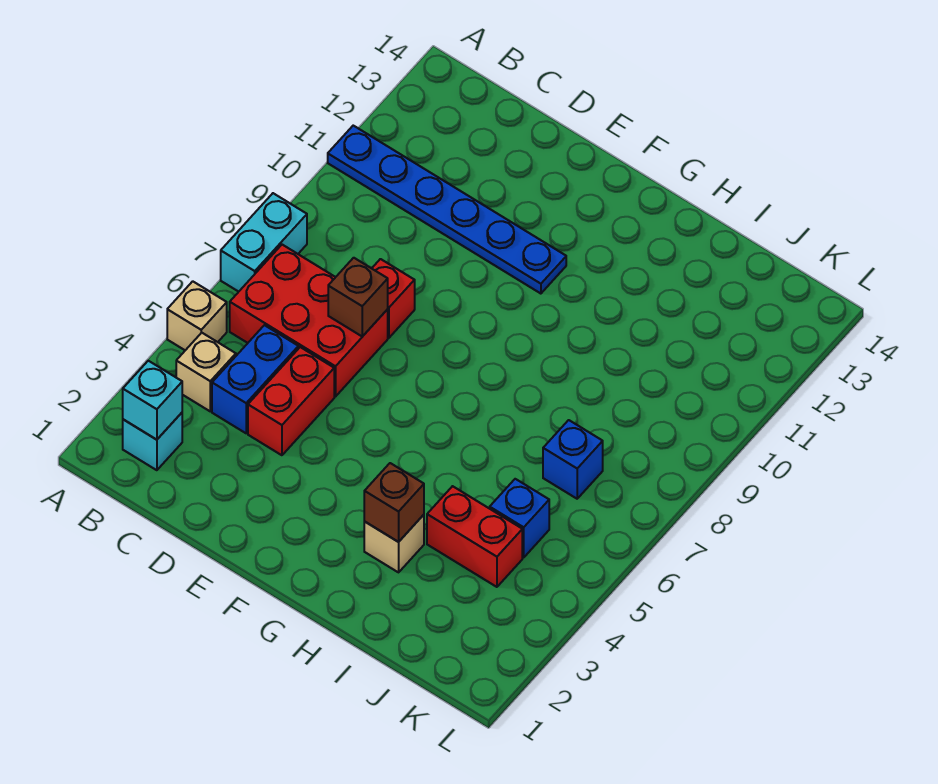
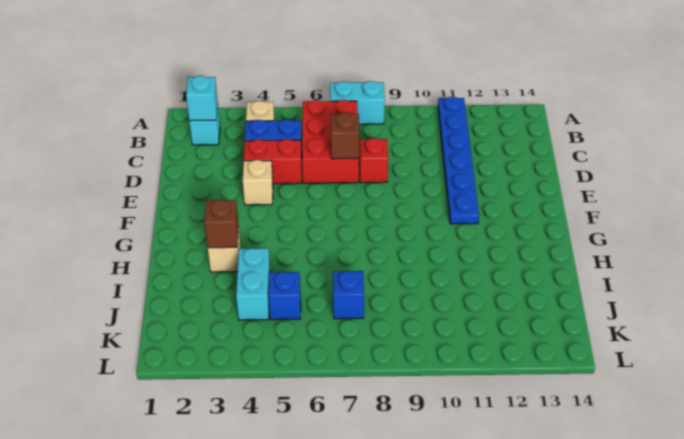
tan 1x1 brick [167,281,227,350] -> tan 1x1 brick moved to [243,160,273,205]
red 1x2 brick [427,486,522,587] -> cyan 1x2 brick [236,248,270,320]

